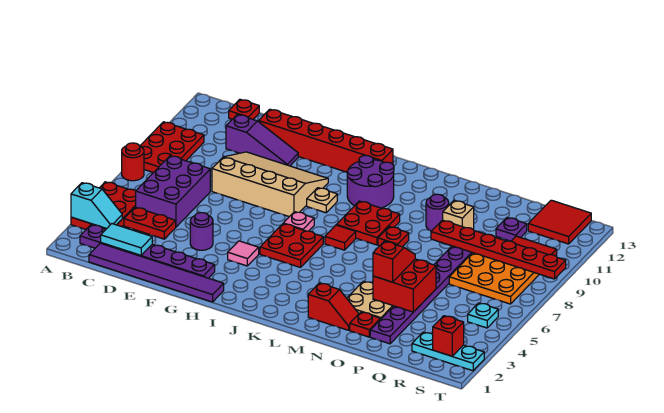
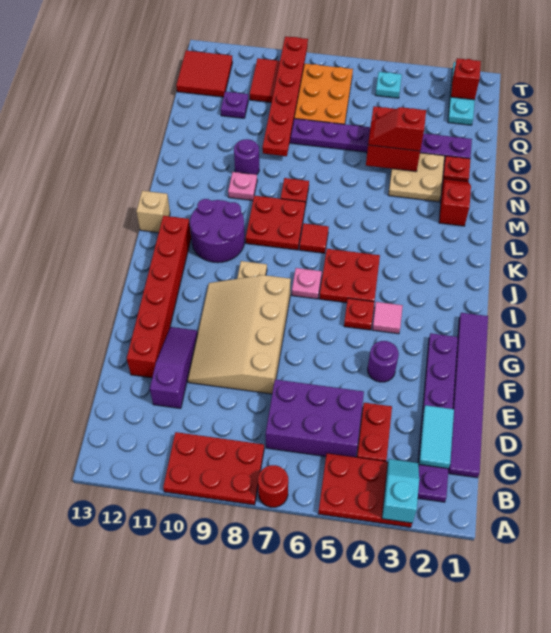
red 1x1 plate [229,99,259,119] -> red 1x1 plate moved to [344,298,374,330]
none -> pink 1x1 plate [228,172,257,201]
tan 1x1 brick [443,201,474,230] -> tan 1x1 brick moved to [136,191,170,233]

